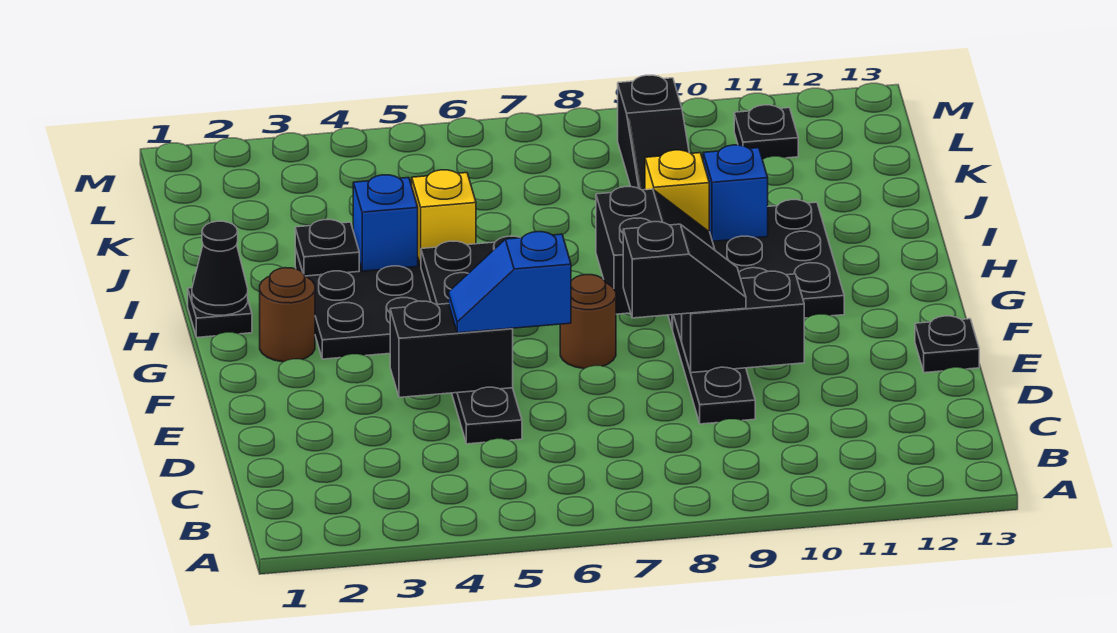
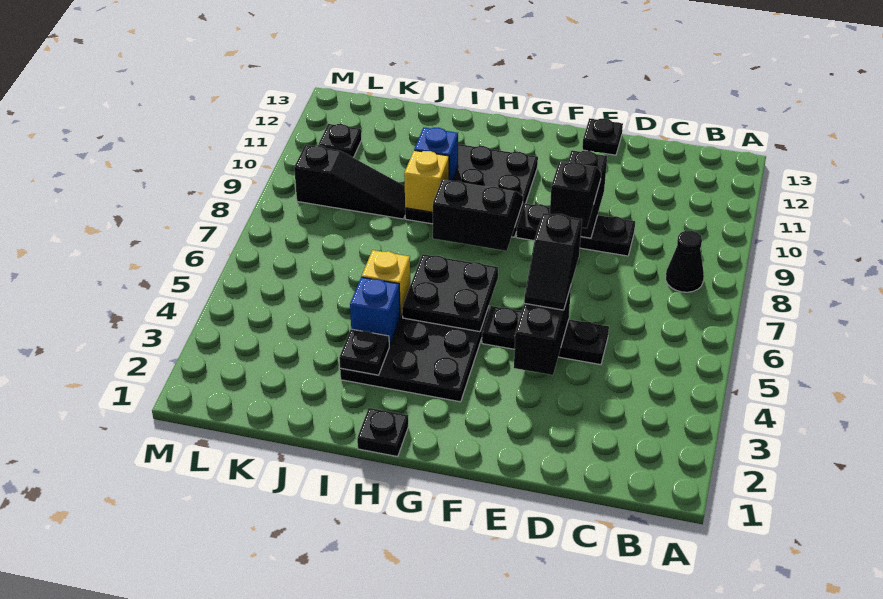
blue 1x2 slope [449,232,571,333] -> black 1x2 slope [524,213,582,310]
brown 1x1 round brick [560,275,616,369] -> none
brown 1x1 round brick [260,268,315,362] -> none
black 1x1 cone [192,221,248,315] -> black 1x1 cone moved to [666,231,704,292]

